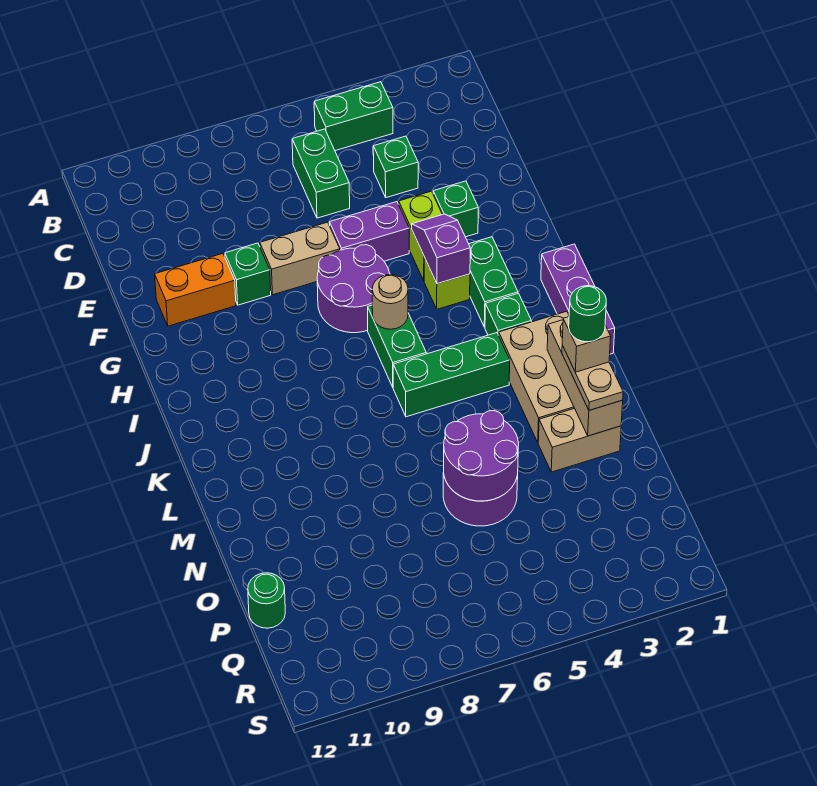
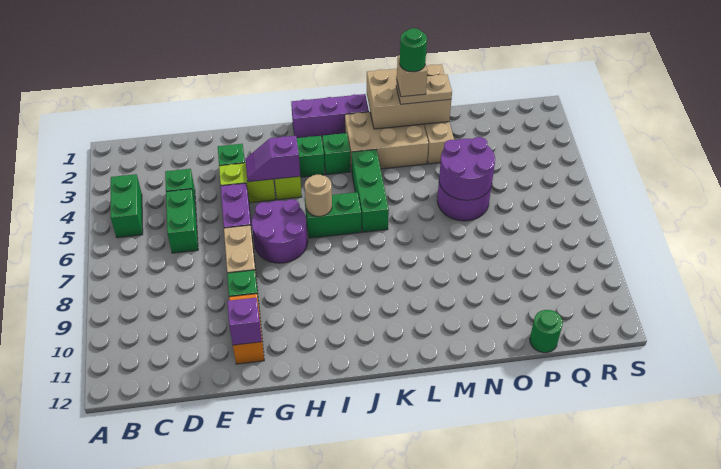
green 1x2 brick [292,129,350,218] -> green 1x2 brick turned to [166,189,198,253]
none -> purple 1x1 brick [227,298,262,345]
tan 1x3 brick [547,320,623,436] -> tan 2x3 brick [367,64,451,129]

